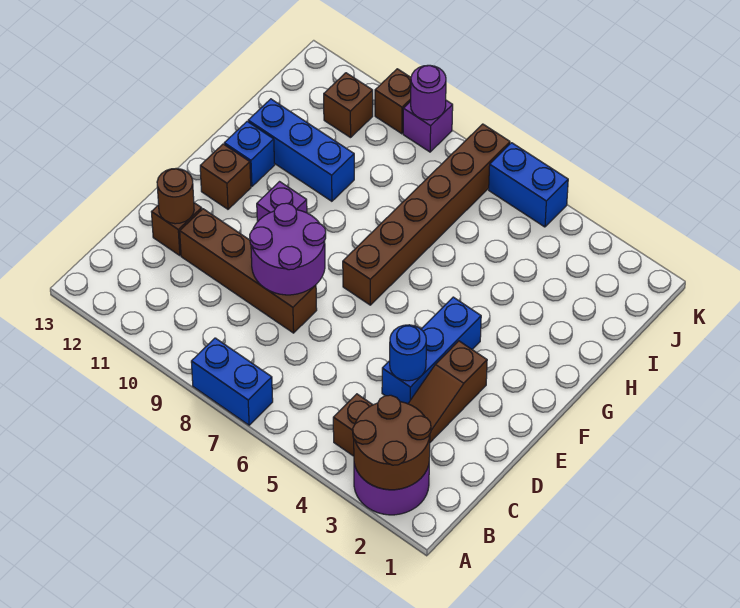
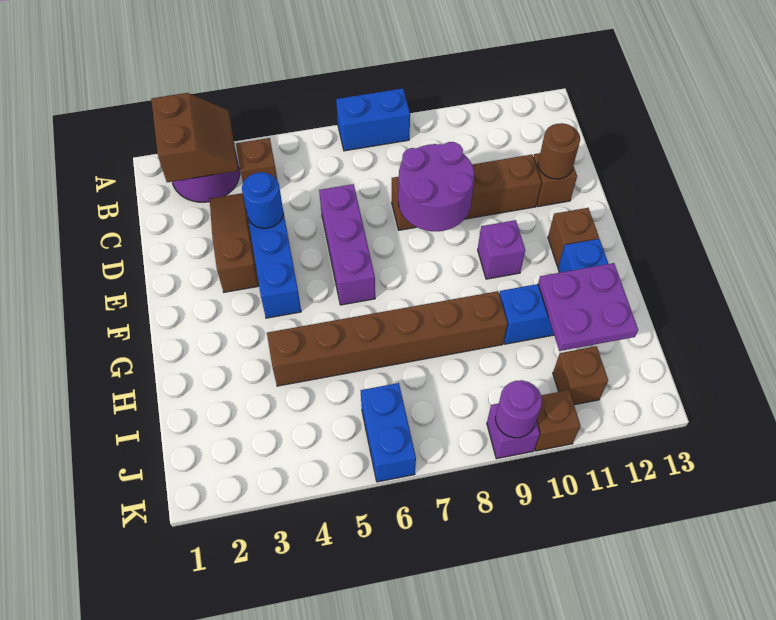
brown 2x2 round brick [353,395,431,490] -> brown 2x2 slope [151,93,238,182]
none -> purple 1x3 brick [319,184,375,305]
brown 1x6 brick [343,124,510,305] -> brown 1x6 brick turned to [267,291,508,386]
none -> purple 2x2 plate [538,263,638,351]
blue 1x2 brick [489,143,568,227] -> blue 1x2 brick turned to [361,383,416,482]

